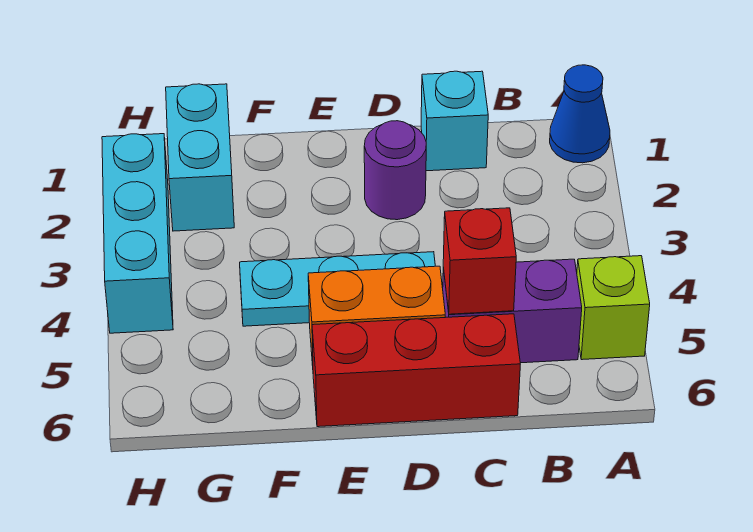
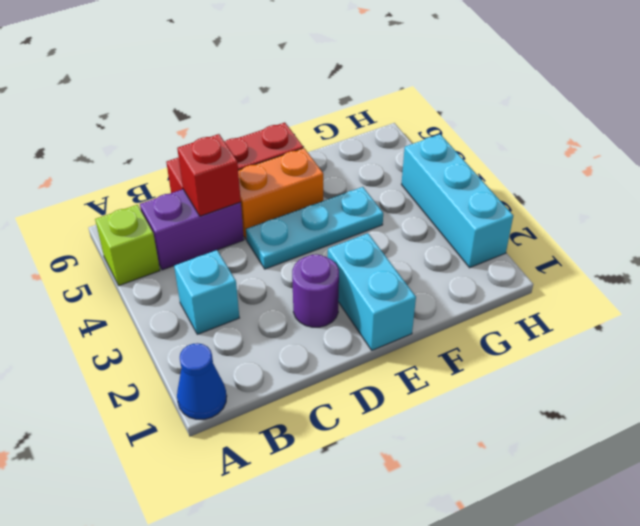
cyan 1x1 brick [421,71,488,171] -> cyan 1x1 brick moved to [174,250,239,334]
cyan 1x2 brick [166,84,234,231] -> cyan 1x2 brick moved to [328,233,416,350]

